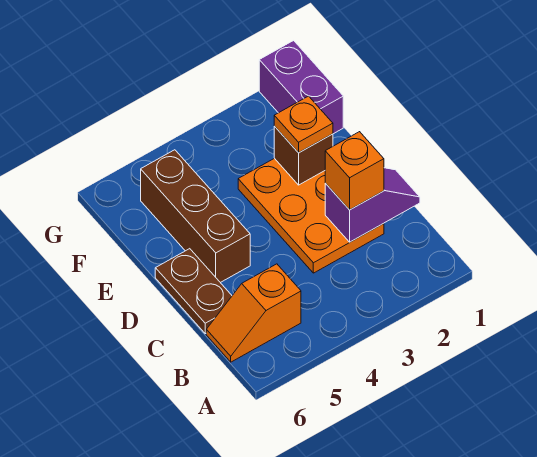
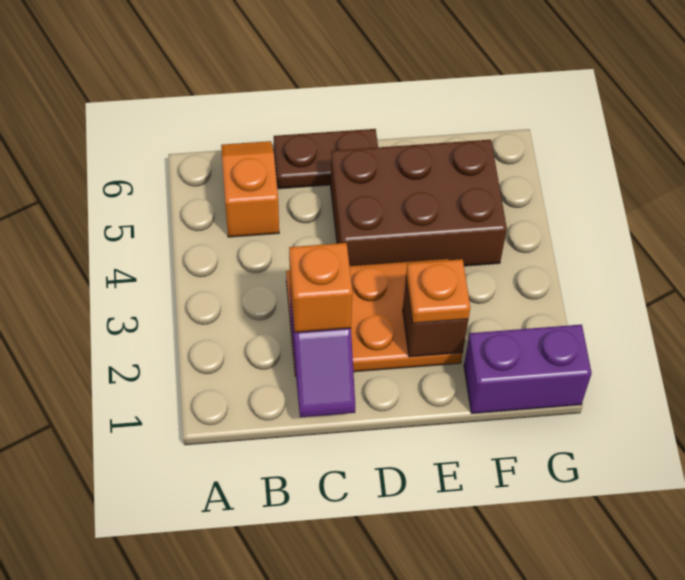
brown 1x3 brick [141,150,250,283] -> brown 2x3 brick [331,140,507,266]

